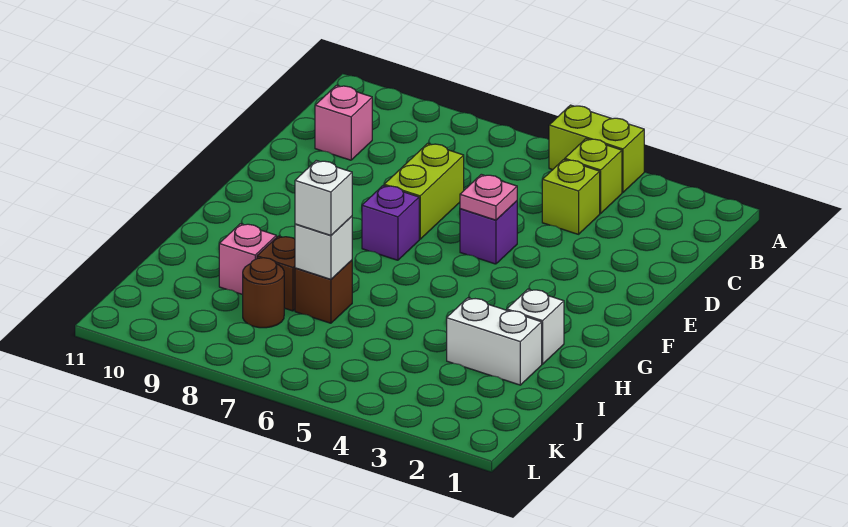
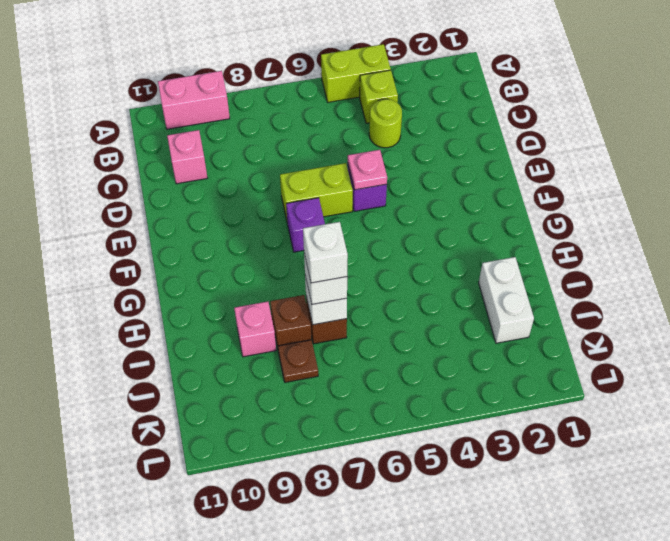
none -> pink 1x2 brick [158,71,230,129]
lime 1x1 brick [542,160,600,234] -> lime 1x1 round brick [369,99,402,148]
lime 1x2 brick [384,143,464,239] -> lime 1x2 brick turned to [280,163,353,220]
white 1x1 brick [507,289,564,364] -> white 1x1 brick moved to [303,222,348,283]
white 1x2 brick [447,298,542,385] -> white 1x2 brick turned to [479,257,534,343]
brown 1x1 round brick [243,258,284,328] -> brown 1x1 plate [278,340,318,382]

